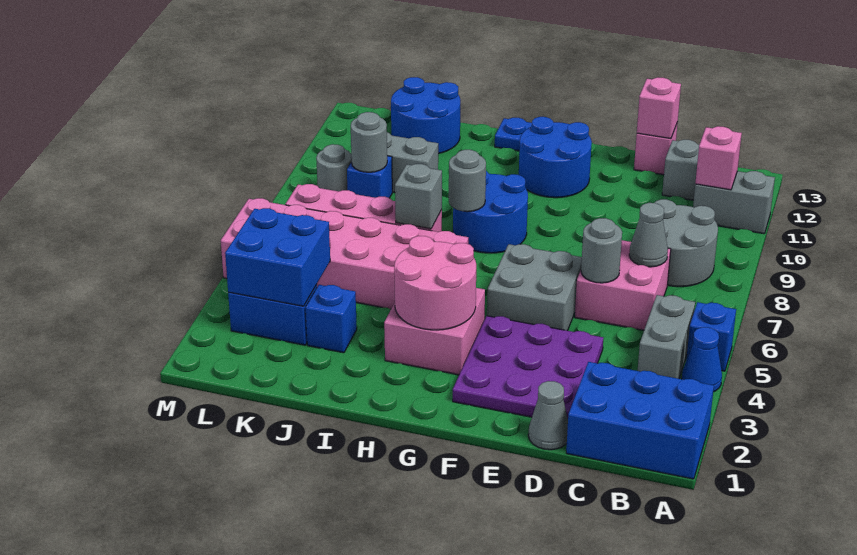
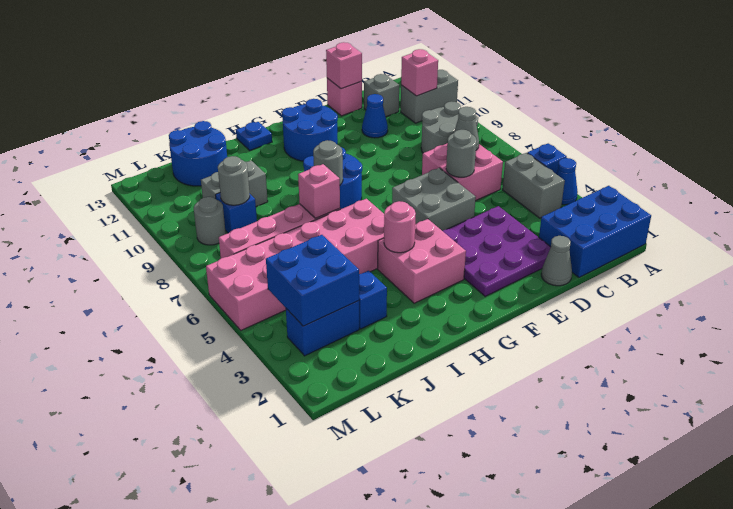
none -> blue 1x1 cone [362,94,388,138]
pink 2x2 round brick [394,236,476,330] -> pink 1x1 round brick [384,201,416,253]
grey 1x1 brick [395,164,442,229] -> pink 1x1 brick [298,164,340,218]

